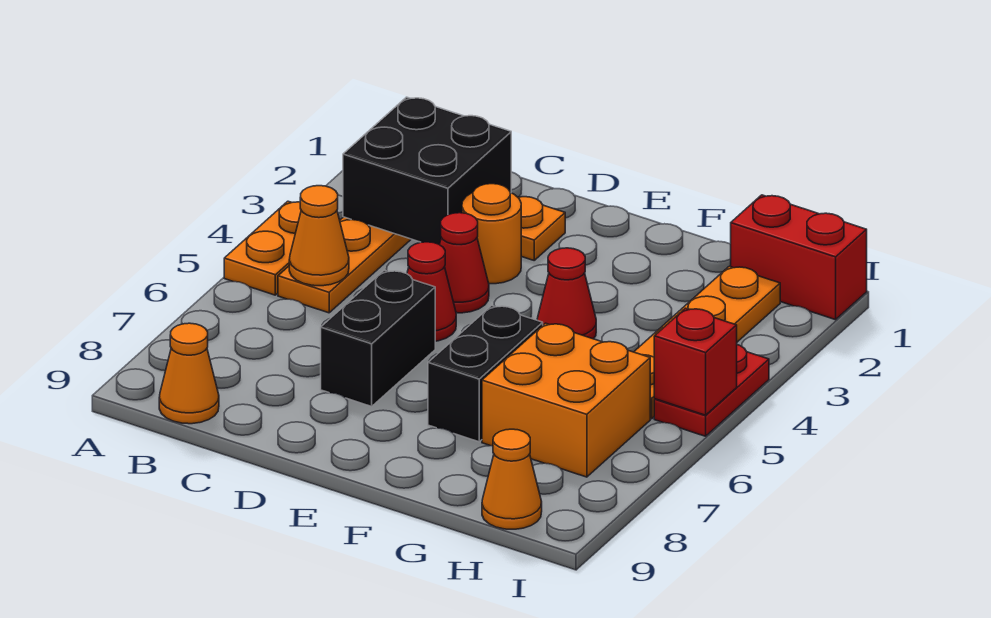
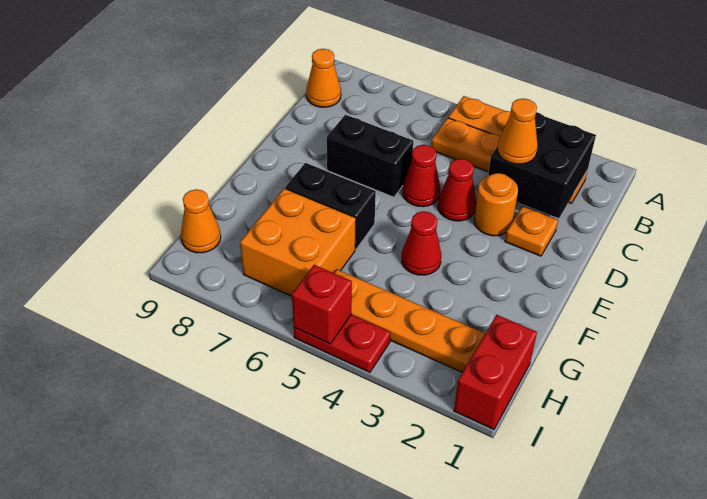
orange 1x1 cone [289,186,349,286] -> orange 1x1 cone moved to [497,98,538,164]

